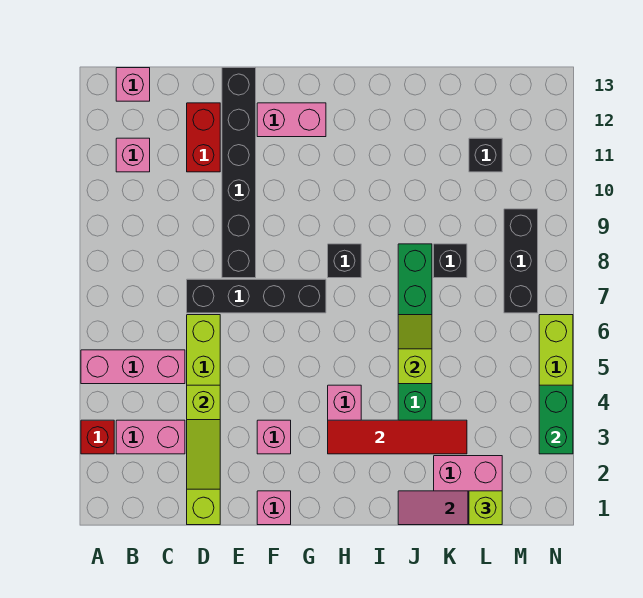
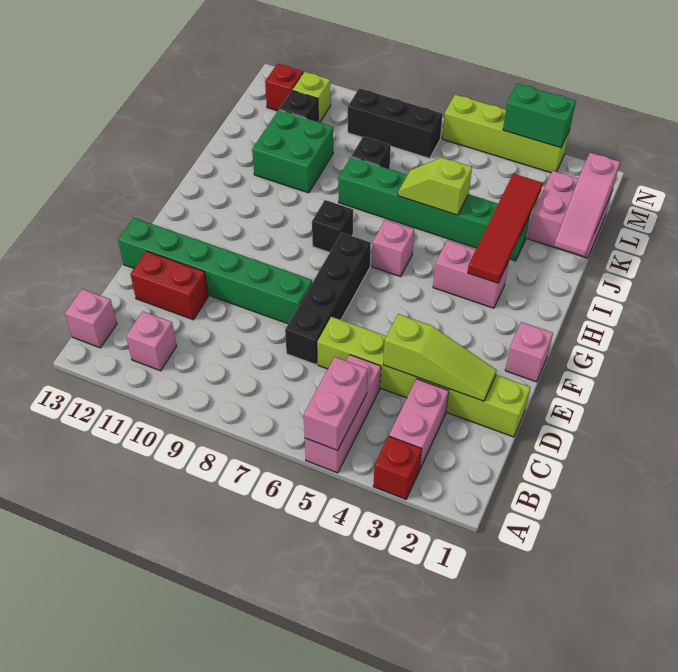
black 1x6 brick [222,68,256,278] -> green 1x6 brick [118,218,312,324]
pink 1x1 brick [257,420,291,454] -> pink 1x1 brick moved to [372,220,414,276]
pink 1x2 brick [257,103,326,137] -> pink 1x2 brick moved to [304,357,368,450]
none -> green 2x2 brick [252,110,333,193]
lime 1x1 brick [469,491,502,525] -> lime 1x1 brick moved to [292,72,331,122]
none -> red 1x1 brick [265,64,303,111]

